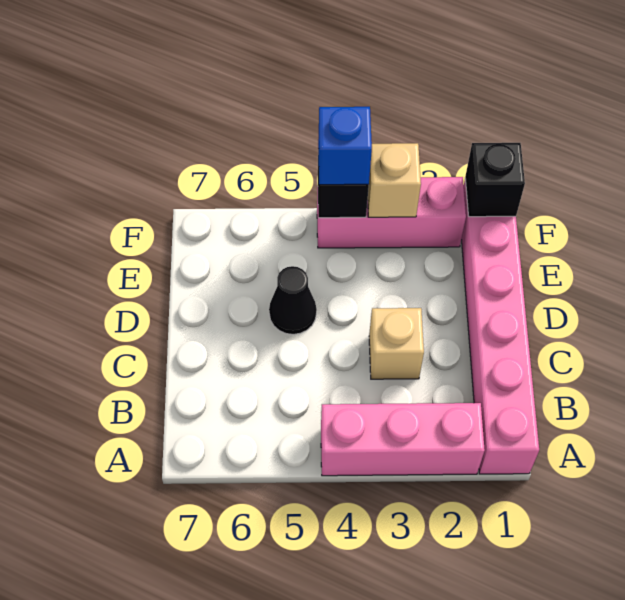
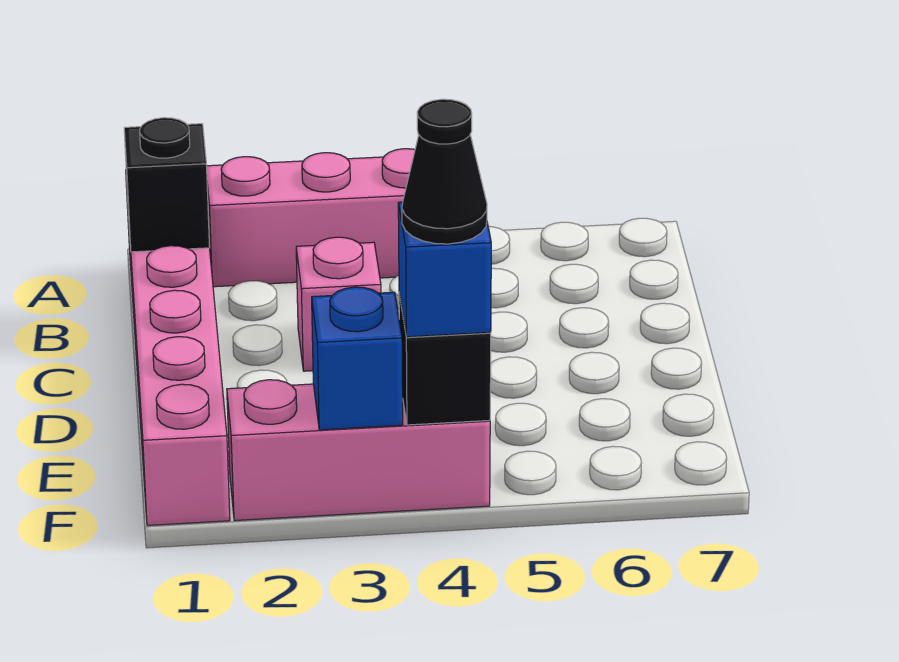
tan 1x1 brick [369,308,424,379] -> pink 1x1 brick [296,237,381,371]
black 1x1 cone [269,266,317,334] -> black 1x1 cone moved to [402,99,487,244]
black 1x1 brick [465,143,525,217] -> black 1x1 brick moved to [124,118,210,252]
tan 1x1 brick [368,143,421,217] -> blue 1x1 brick [312,287,403,430]

